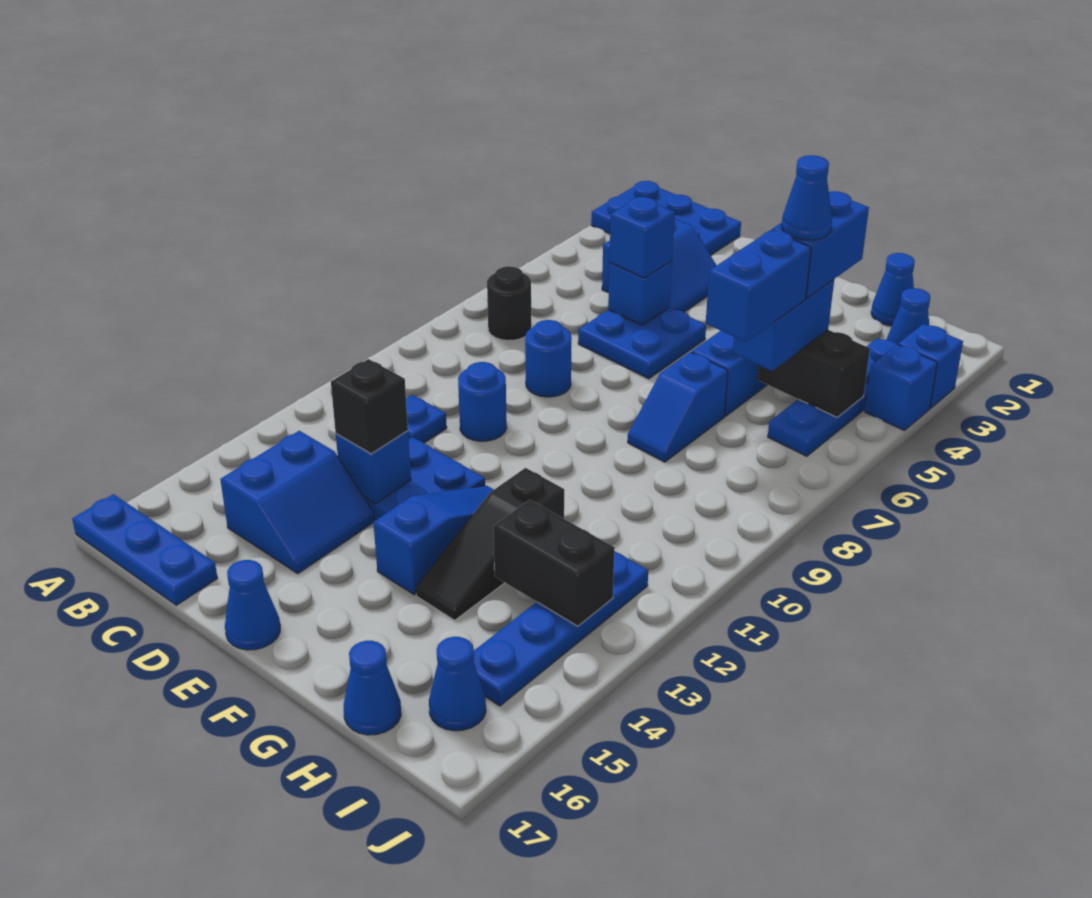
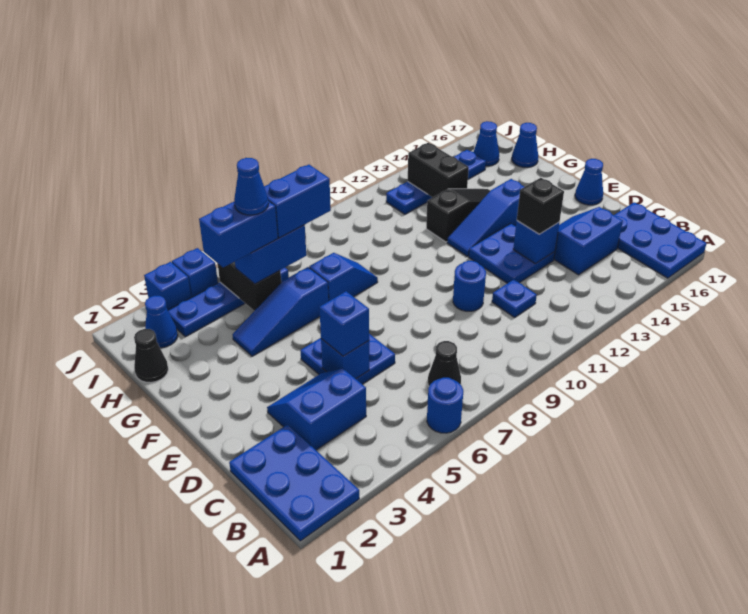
blue 1x3 plate [72,494,218,605] -> blue 2x3 plate [614,202,706,278]
black 1x1 round brick [487,266,531,341] -> black 1x1 cone [428,341,461,386]
blue 1x1 round brick [525,320,572,397] -> blue 1x1 round brick moved to [427,378,463,433]
blue 1x1 cone [871,253,915,326] -> black 1x1 cone [134,329,168,383]

